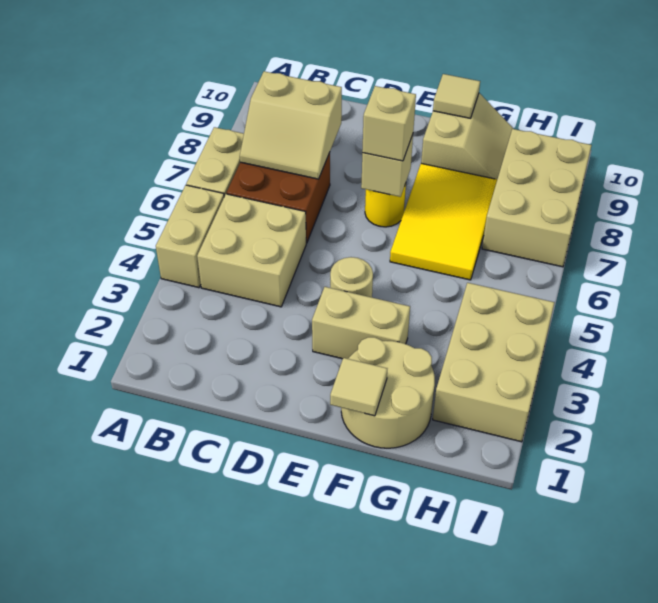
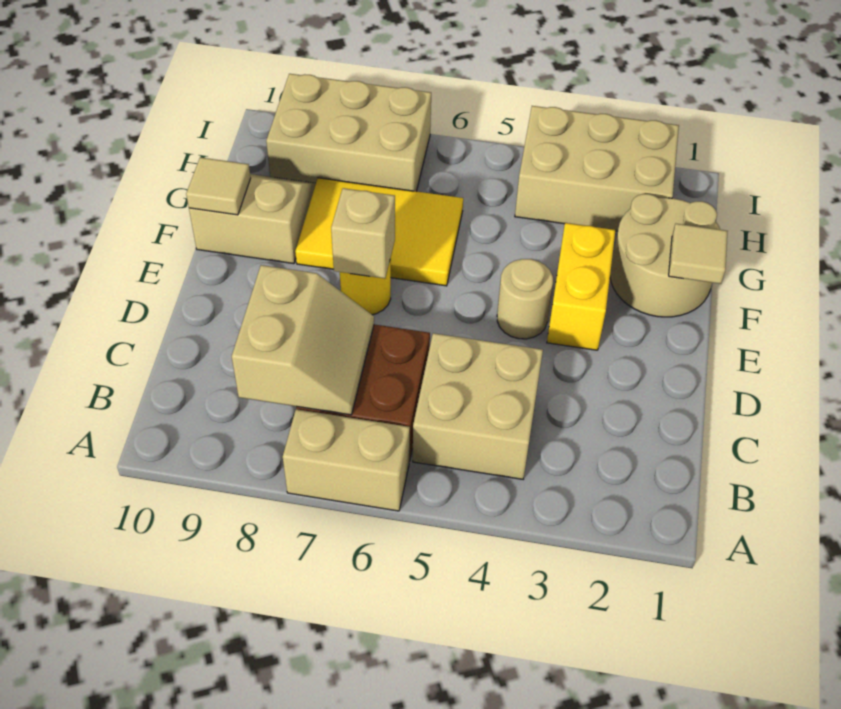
tan 1x2 brick [156,185,224,288] -> none
tan 1x2 brick [312,287,410,359] -> yellow 1x2 brick [547,223,615,350]
tan 1x1 brick [362,86,416,161] -> none

